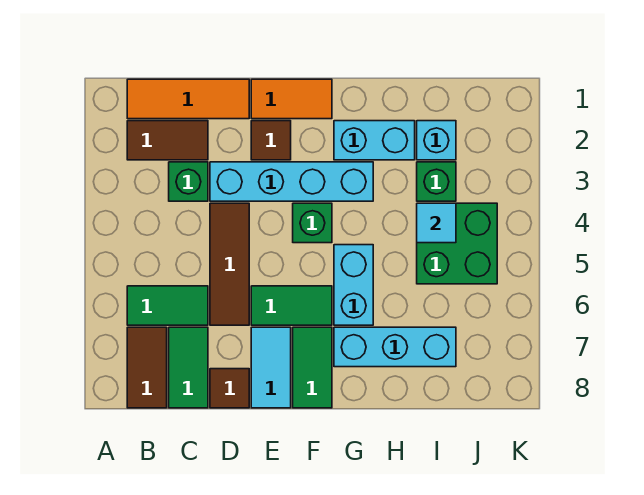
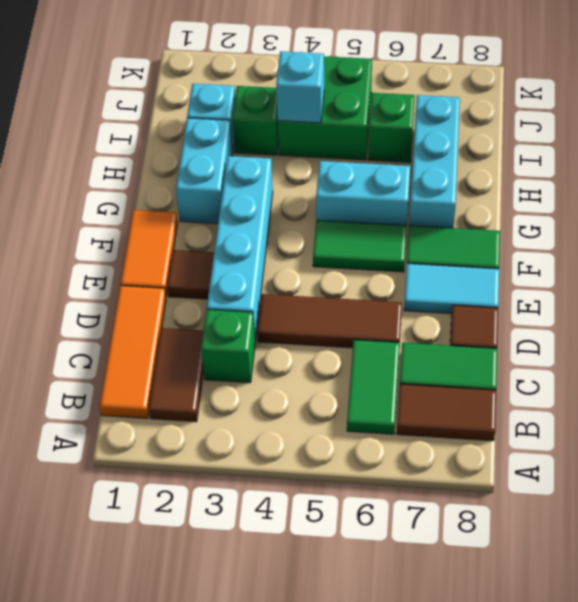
green 1x2 tile [251,286,332,325] -> green 1x2 tile turned to [313,220,407,272]
green 1x1 brick [293,203,332,243] -> green 1x1 brick moved to [368,93,415,162]
cyan 1x1 tile [417,203,456,243] -> cyan 1x1 brick [276,51,324,123]

